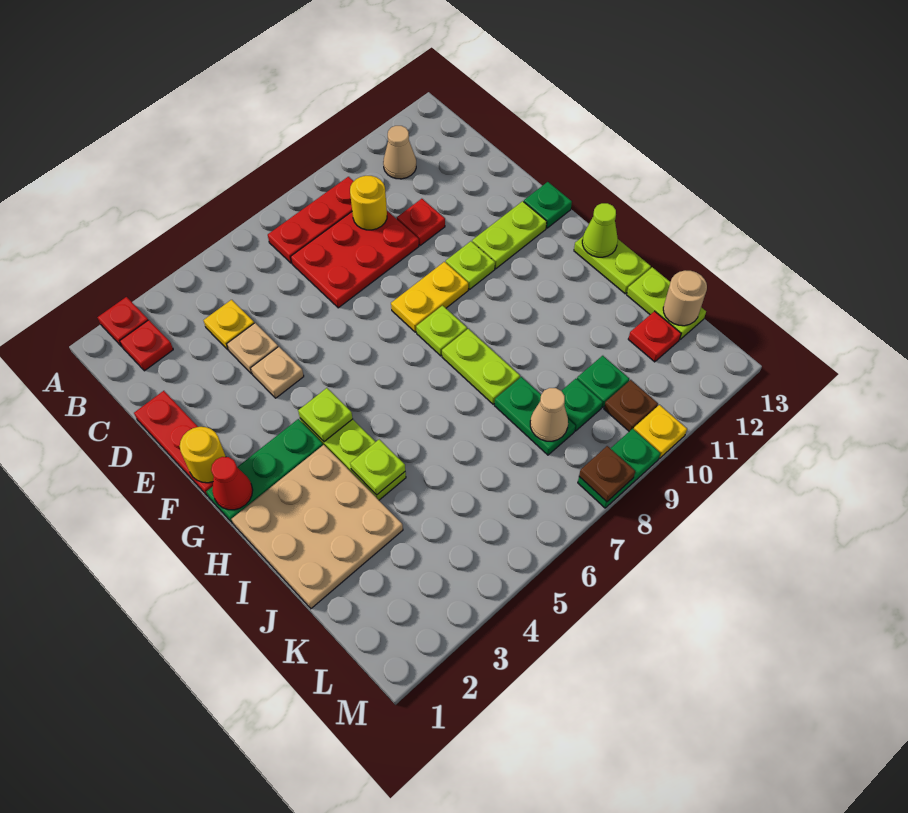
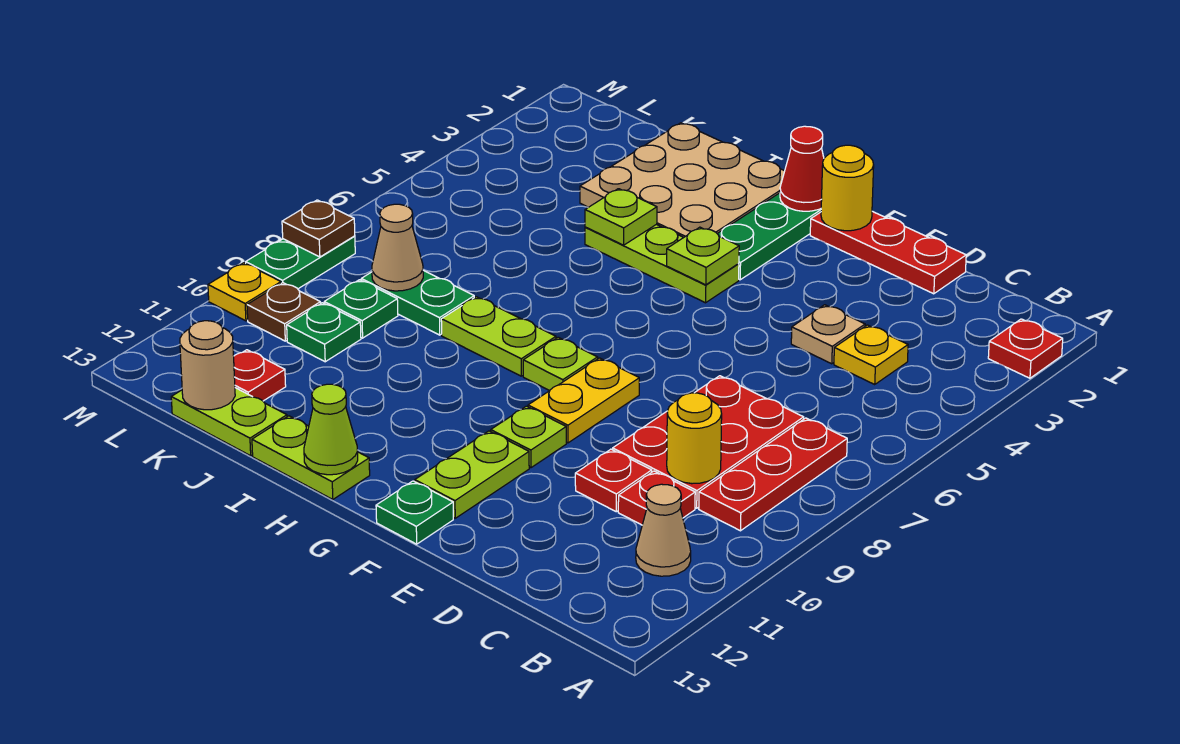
red 1x1 plate [120,320,173,371] -> red 1x1 plate moved to [618,471,695,525]
tan 1x1 plate [251,347,304,398] -> none

